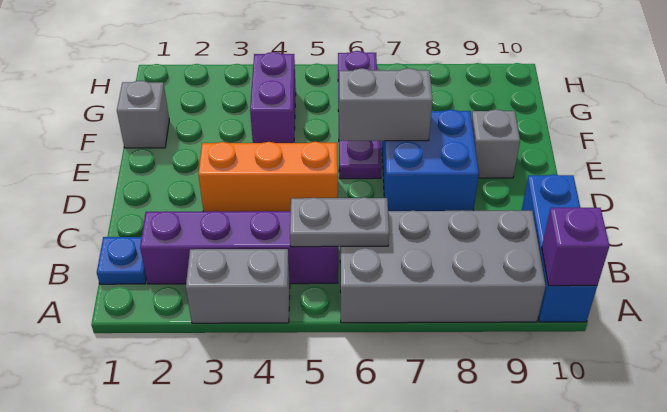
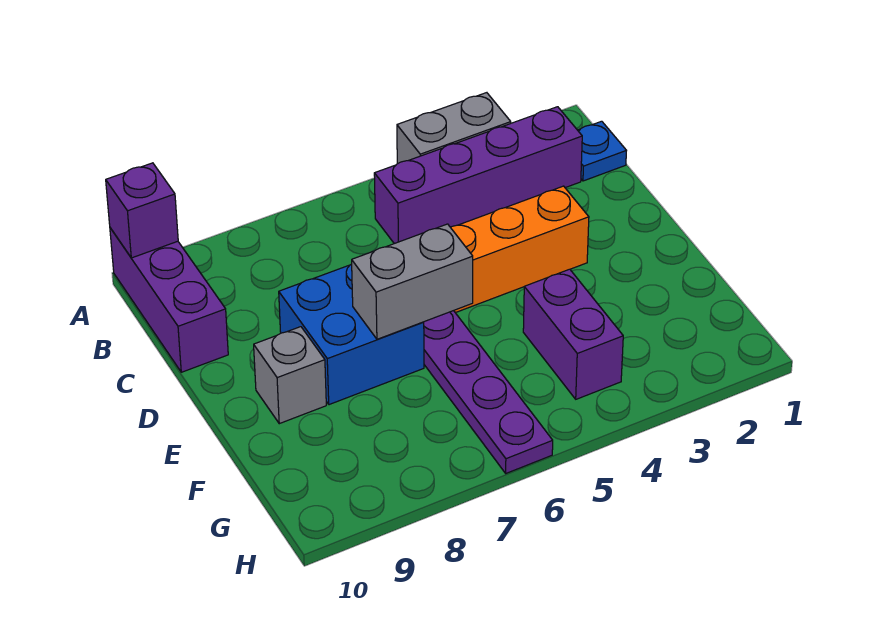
grey 2x4 brick [340,210,546,323] -> none
blue 1x3 brick [522,174,597,322] -> purple 1x3 brick [110,228,228,372]
grey 1x2 plate [290,197,389,247] -> none
grey 1x1 brick [117,81,169,148] -> none

